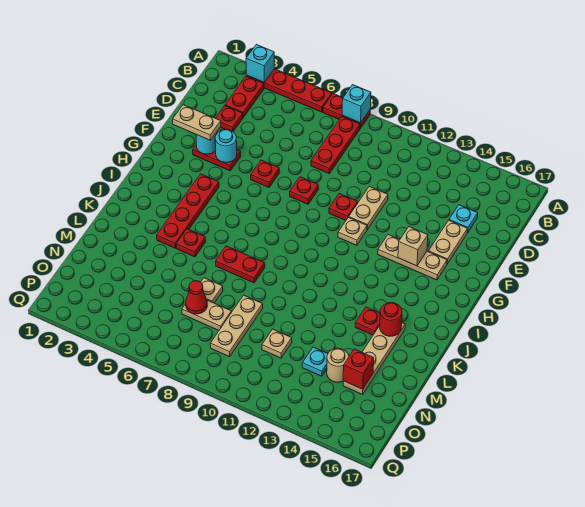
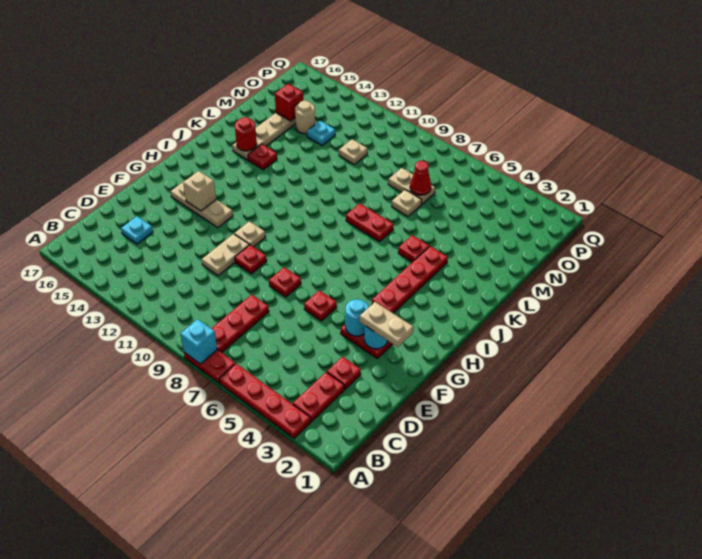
cyan 1x1 brick [246,44,274,83] -> none
tan 1x2 plate [428,220,468,264] -> none
tan 1x3 plate [210,295,263,357] -> none

